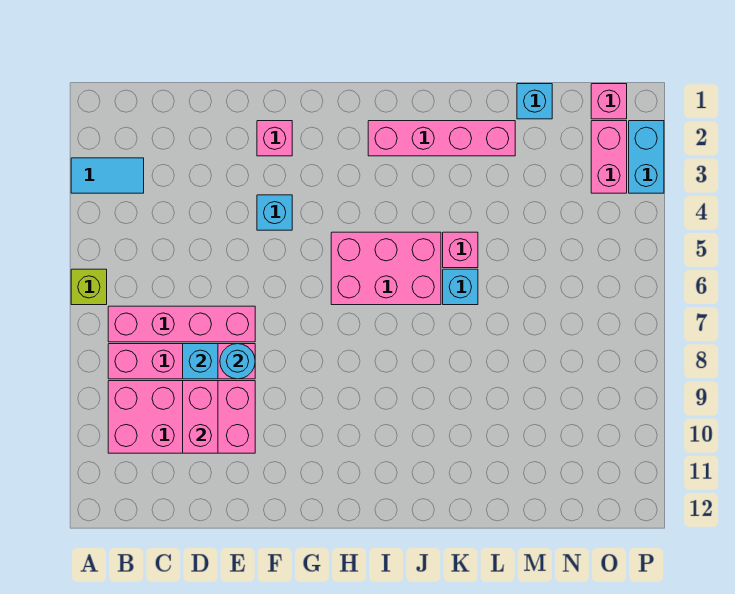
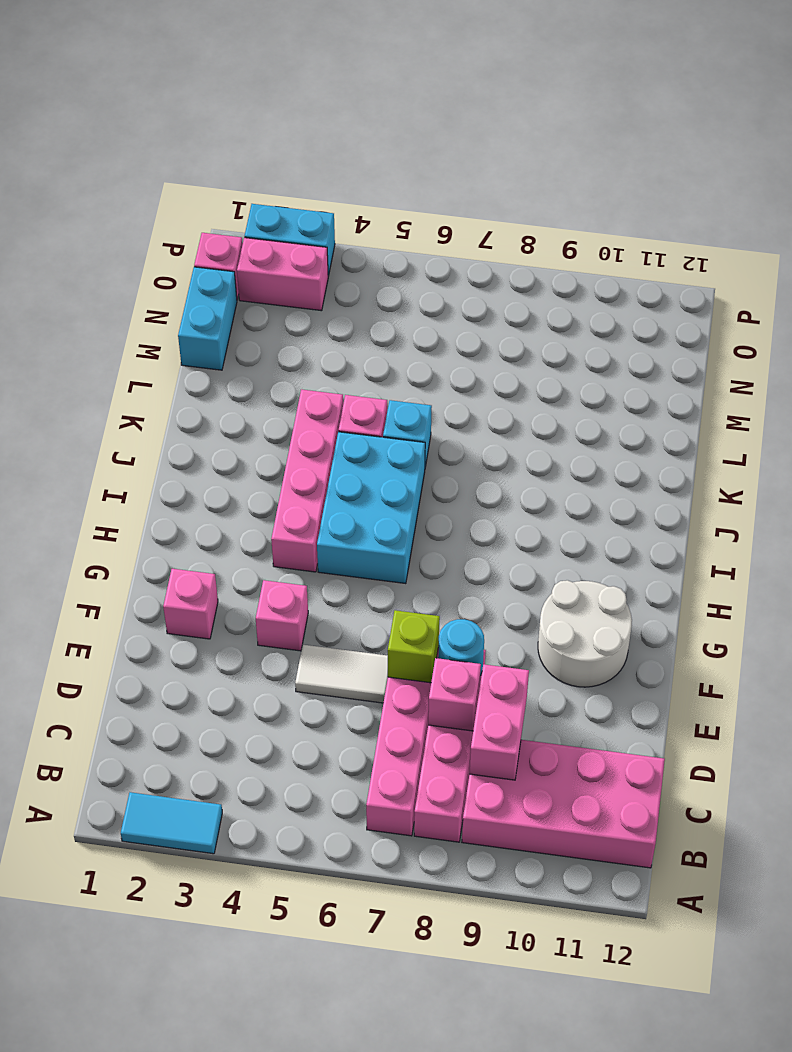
cyan 1x2 tile [71,158,144,193] -> cyan 1x2 tile turned to [121,792,222,854]
lime 1x1 brick [71,269,107,305] -> lime 1x1 brick moved to [388,610,440,683]
pink 2x4 brick [108,381,255,453] -> pink 2x4 brick turned to [462,740,665,868]
cyan 1x1 brick [183,344,218,379] -> pink 1x1 brick [428,658,481,731]
pink 1x2 brick [183,381,218,453] -> pink 1x2 brick turned to [469,664,529,780]
none -> white 1x2 tile [295,644,388,703]
cyan 1x1 brick [257,195,292,230] -> pink 1x1 brick [256,580,308,651]
none -> white 2x2 round brick [538,580,632,687]
pink 2x3 brick [331,232,441,305] -> cyan 2x3 brick [317,432,425,584]
pink 1x4 brick [368,121,515,156] -> pink 1x4 brick moved to [271,389,343,572]
cyan 1x1 brick [517,84,552,119] -> cyan 1x2 brick [178,267,237,370]

